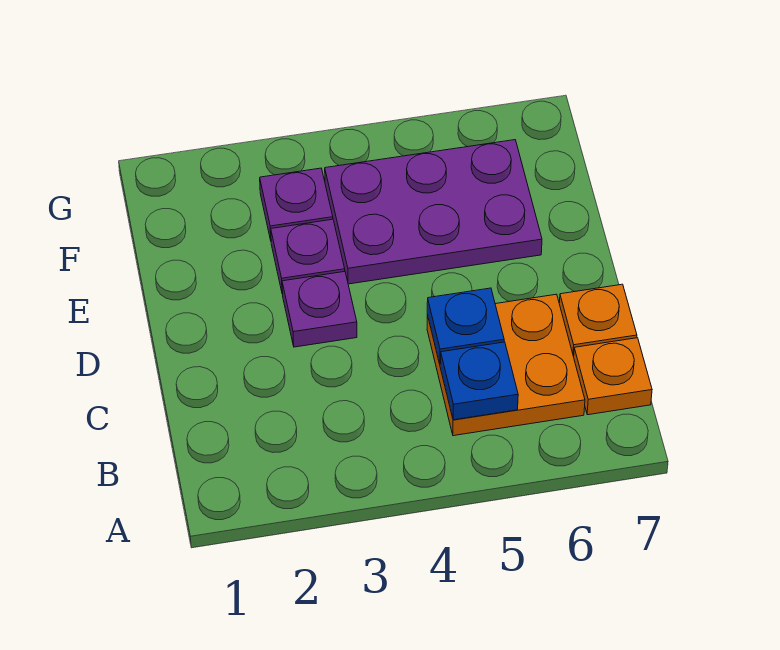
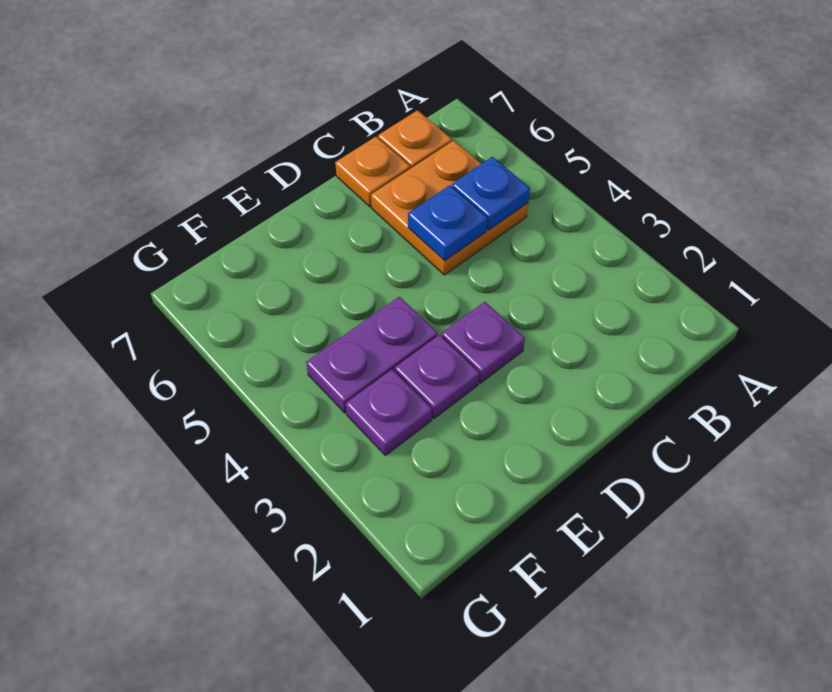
purple 2x3 plate [325,140,542,284] -> purple 1x2 plate [306,297,438,413]

